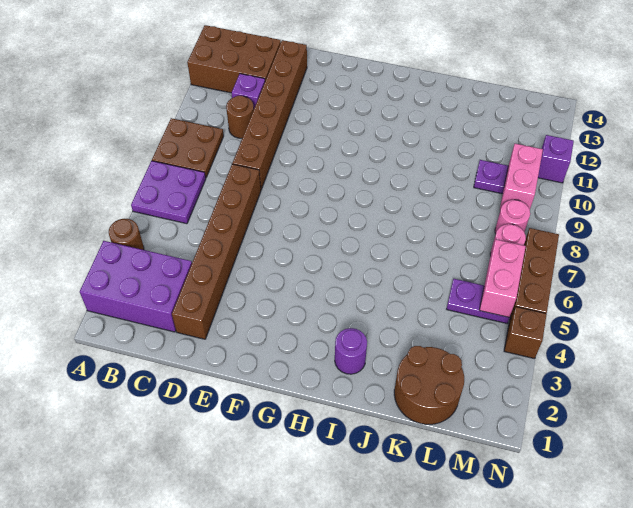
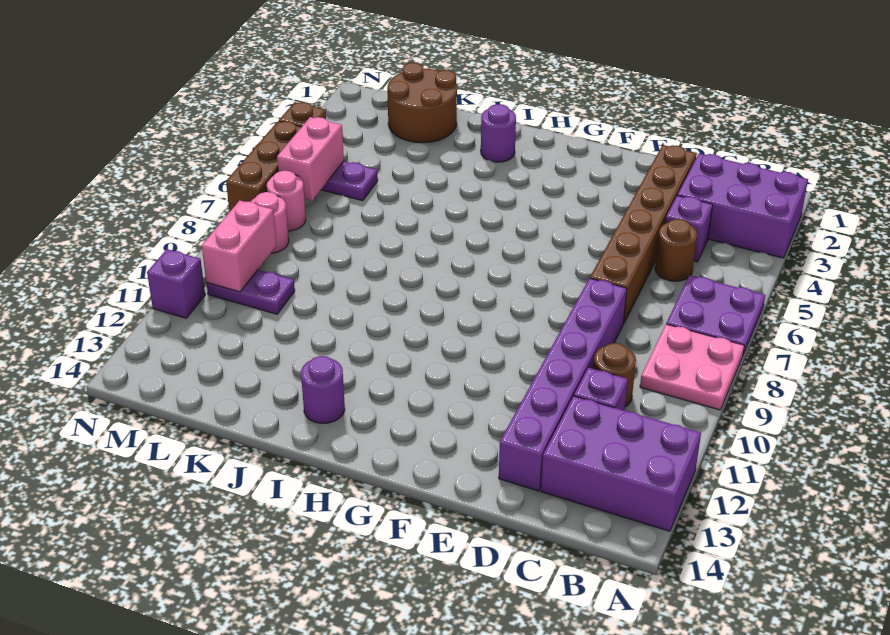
brown 1x1 round brick [109,219,144,250] -> brown 1x1 round brick moved to [655,219,697,281]
brown 2x2 plate [152,118,224,177] -> pink 2x2 plate [640,324,744,410]
brown 2x3 brick [187,25,281,93] -> purple 2x3 brick [541,396,701,531]
none -> purple 1x1 brick [665,196,713,262]
brown 1x6 brick [232,40,307,189] -> purple 1x6 brick [499,278,627,491]
none -> purple 1x1 round brick [301,356,345,424]

